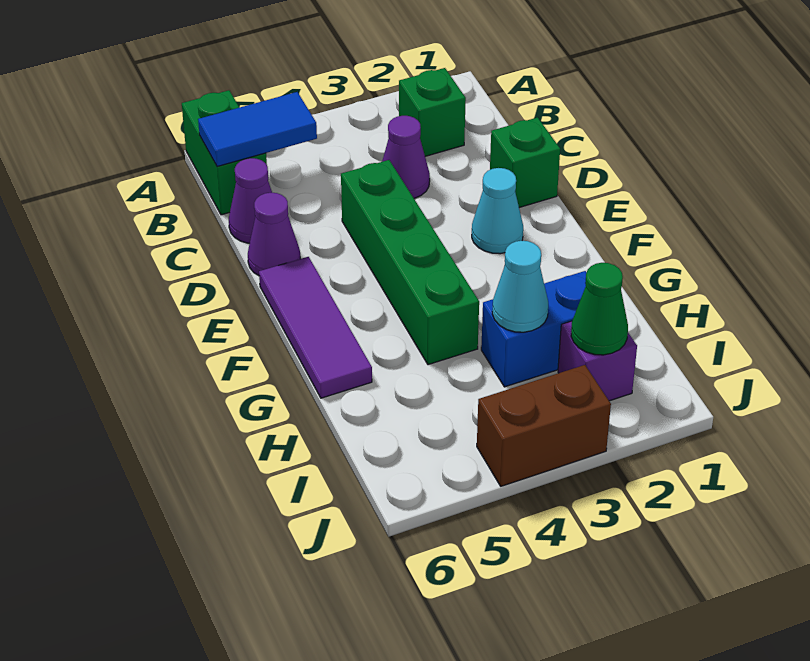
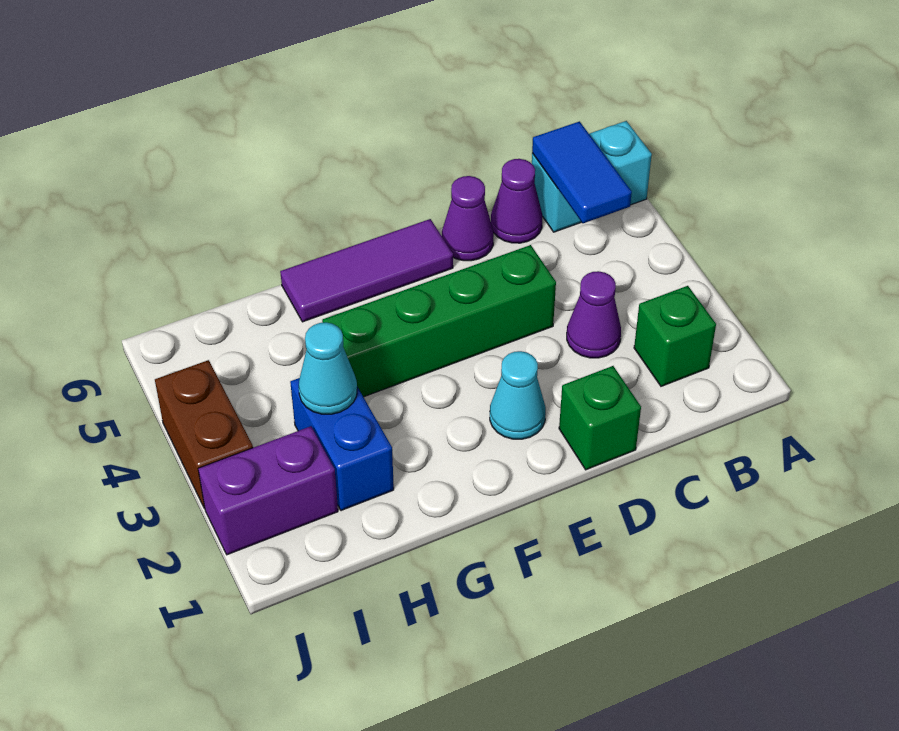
green 1x2 brick [182,90,267,215] -> cyan 1x2 brick [532,121,652,232]
purple 1x1 brick [558,321,637,401] -> purple 1x2 brick [198,426,338,555]
green 1x1 cone [571,263,628,355] -> none

